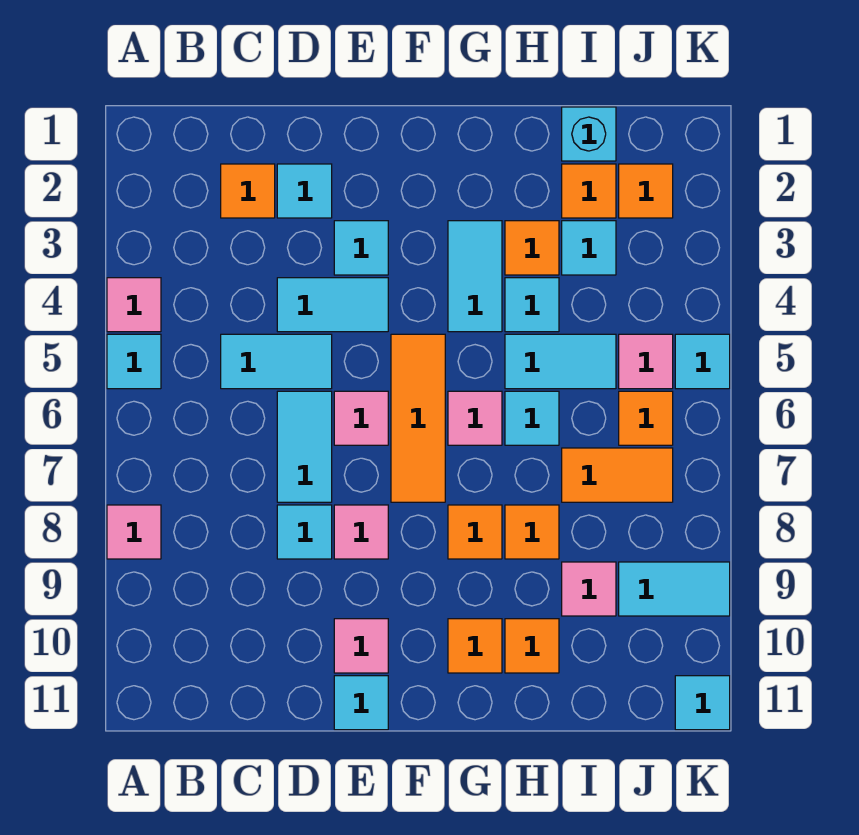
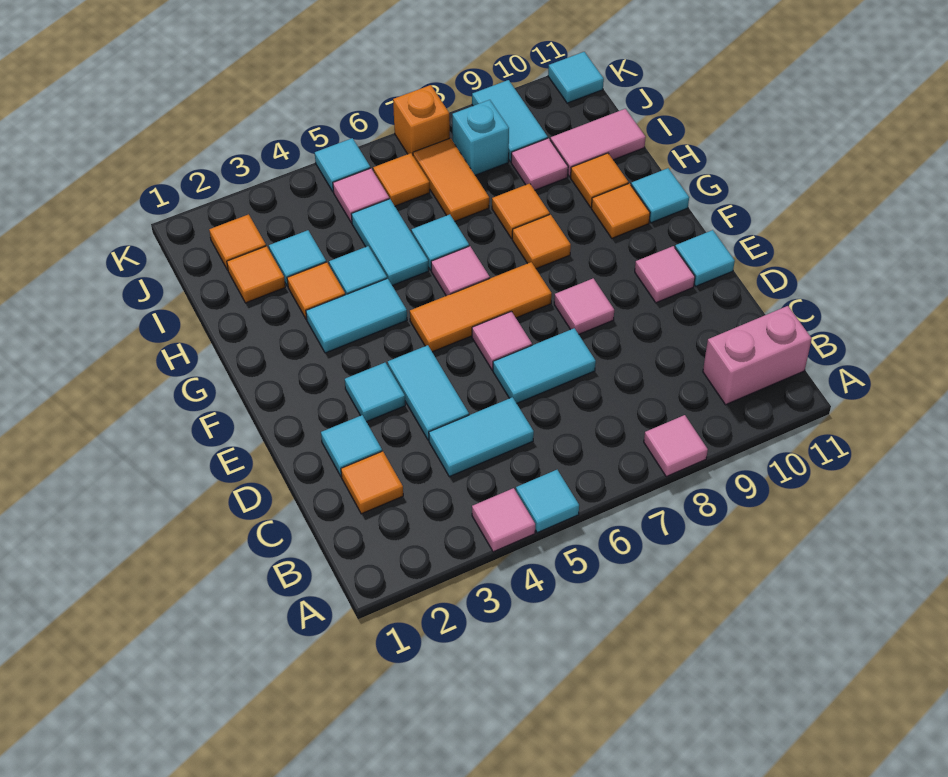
none -> pink 1x2 brick [703,306,812,405]
cyan 1x2 tile [221,334,332,389] -> cyan 1x2 tile turned to [429,397,534,477]
cyan 1x1 tile [277,505,332,559] -> cyan 1x1 tile moved to [631,168,689,223]
cyan 1x1 brick [562,107,616,161] -> cyan 1x1 brick moved to [452,100,509,175]
none -> pink 1x2 tile [550,109,646,177]
none -> orange 1x1 brick [393,85,450,155]

